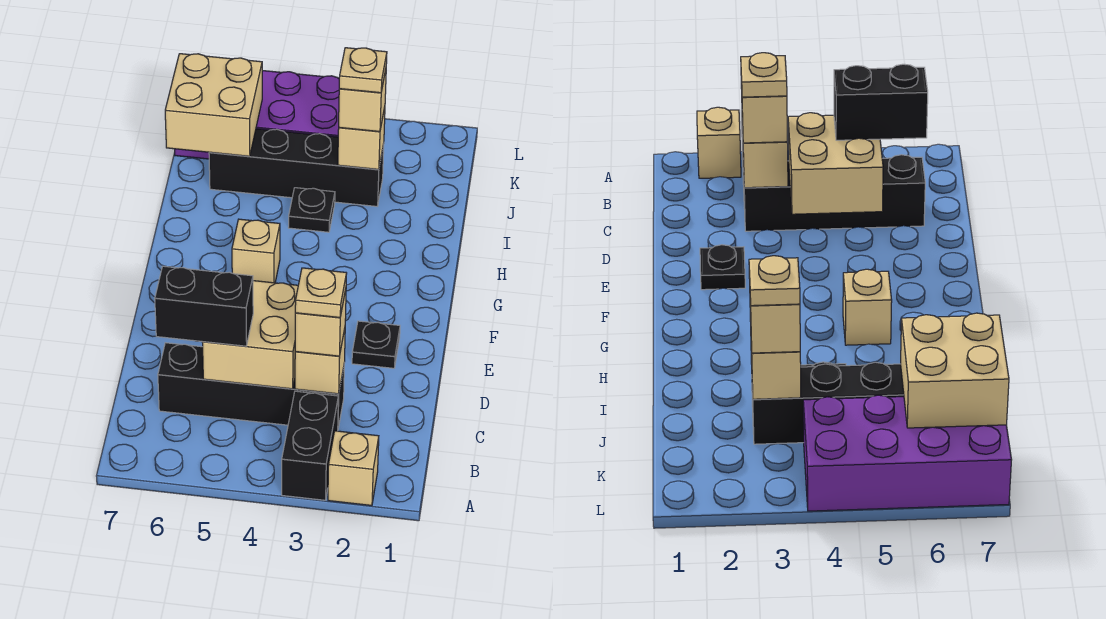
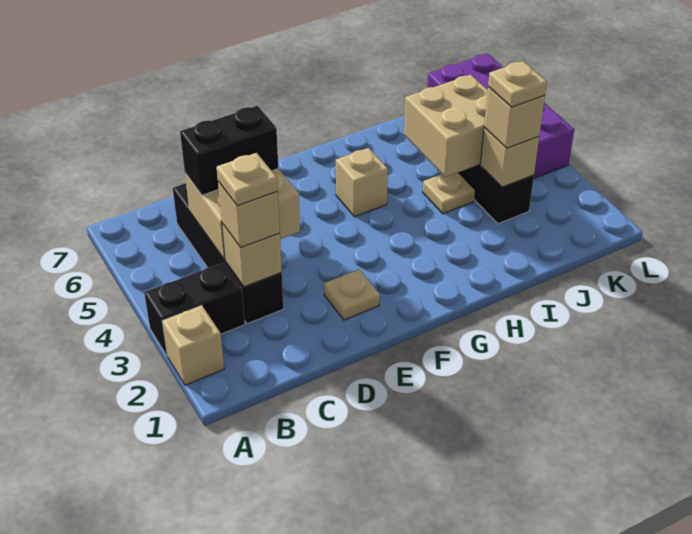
black 1x2 brick [155,266,253,346] -> black 1x2 brick turned to [180,106,278,195]
black 1x1 plate [352,321,400,368] -> tan 1x1 plate [324,269,380,320]
black 1x1 plate [288,188,335,232] -> tan 1x1 plate [423,173,475,214]
tan 2x2 brick [165,54,262,156] -> tan 2x2 brick moved to [404,75,488,177]

